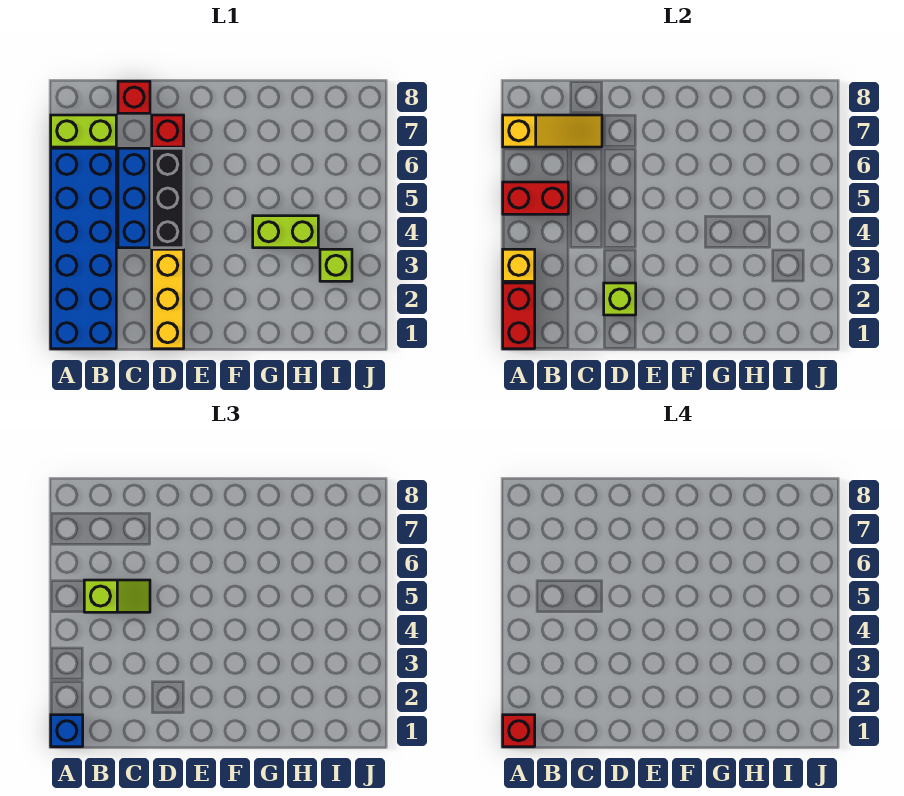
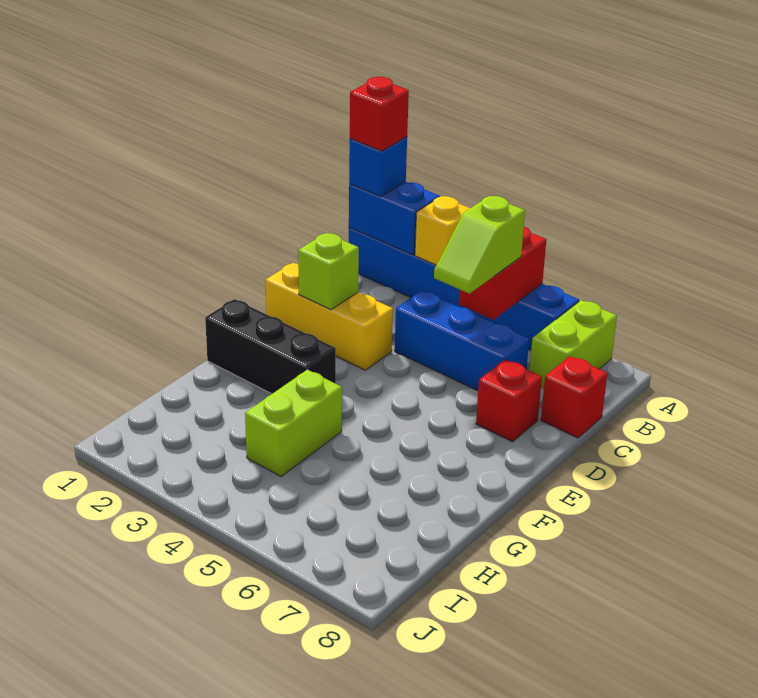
blue 2x6 brick [51,148,116,349] -> blue 1x6 brick [349,228,579,351]
red 1x2 brick [503,283,535,349] -> blue 1x2 brick [349,182,440,255]
yellow 1x3 slope [503,115,602,147] -> none
black 1x3 brick [152,148,184,248] -> black 1x3 brick moved to [205,299,336,394]
lime 1x1 brick [320,249,352,281] -> none

